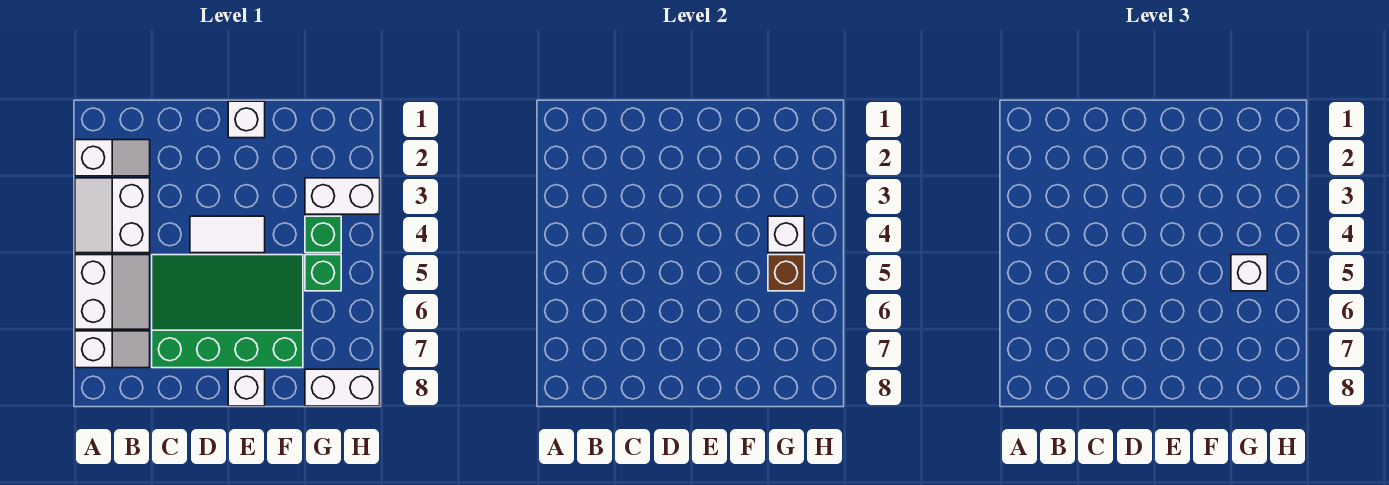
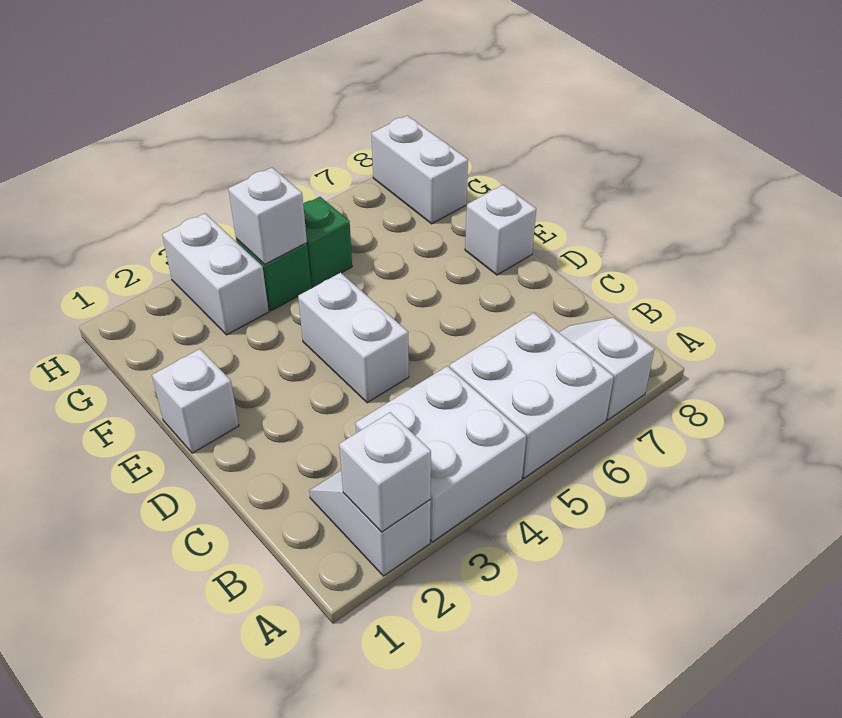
white 2x2 slope [75,178,150,253] -> white 2x2 brick [355,366,526,542]
white 2x2 slope [75,255,150,329] -> white 2x2 brick [449,313,614,478]
green 3x4 slope [152,255,303,368] -> none
white 1x2 tile [190,216,265,253] -> white 1x2 brick [298,273,409,403]
brown 1x1 brick [768,255,804,291] -> none
white 1x1 brick [1231,255,1267,291] -> white 1x1 brick moved to [339,412,431,532]

